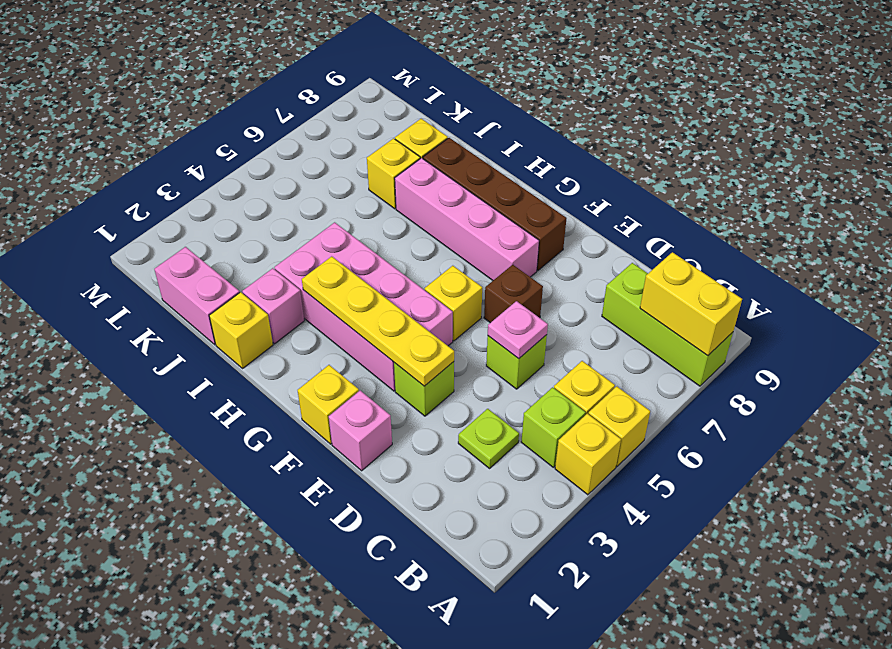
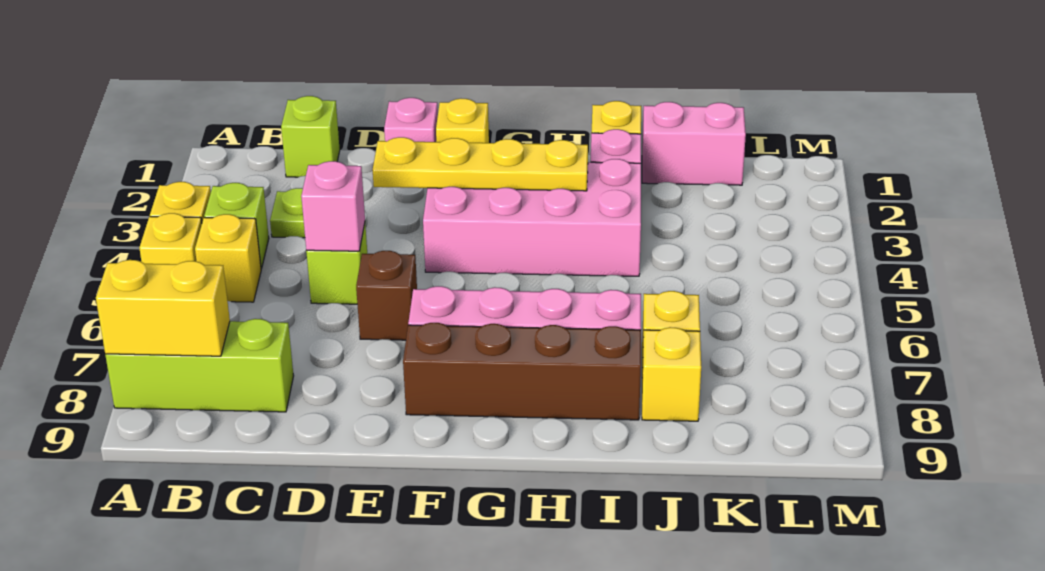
pink 1x1 plate [488,301,548,359] -> pink 1x1 brick [301,161,365,251]
lime 1x1 brick [394,362,454,416] -> lime 1x1 brick moved to [281,96,340,177]
yellow 1x1 brick [425,266,482,341] -> none

